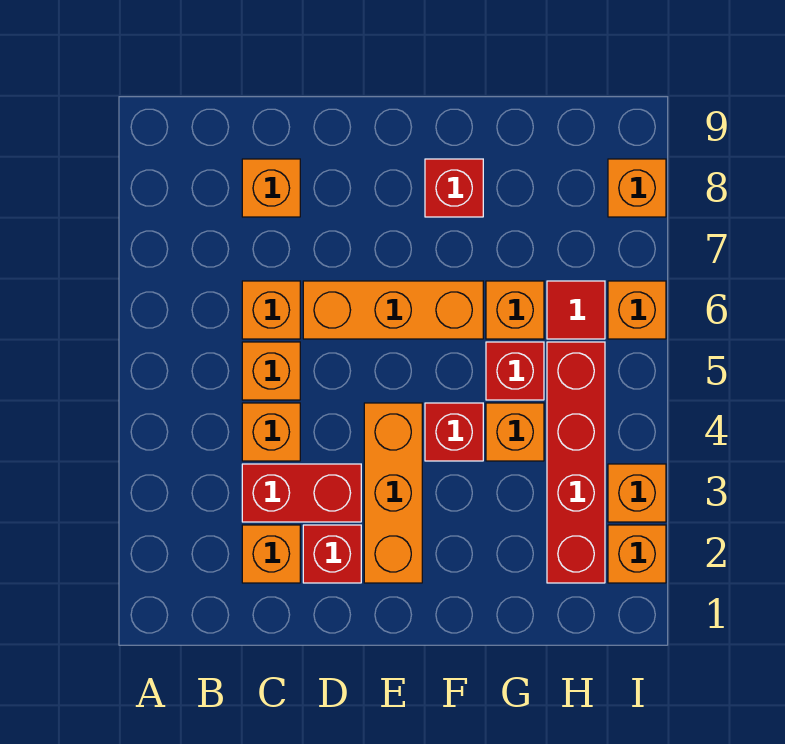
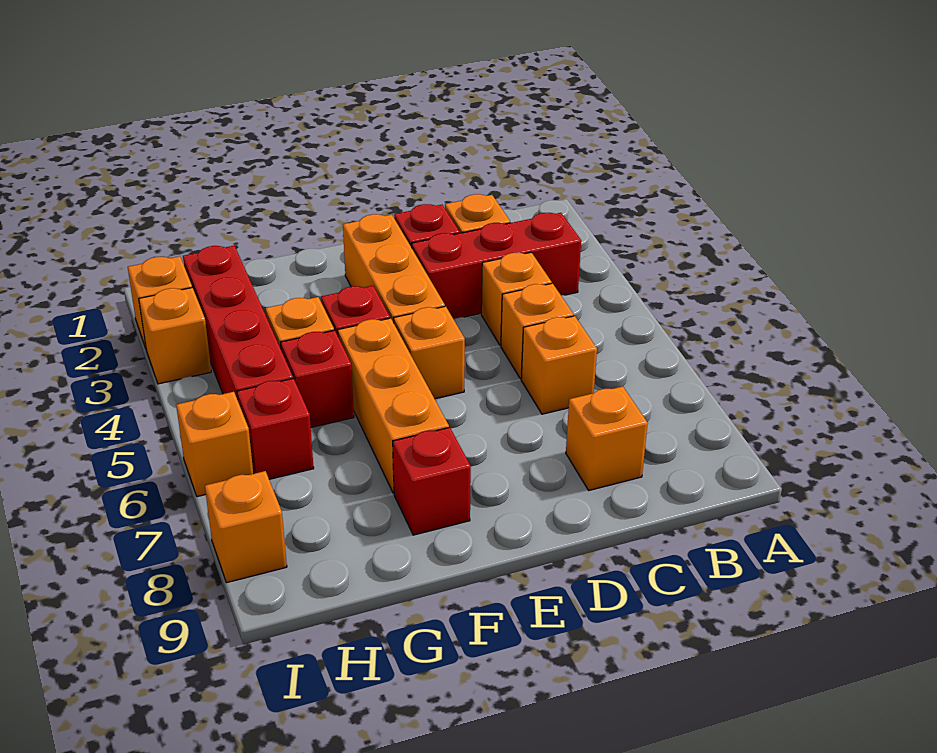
red 1x2 brick [242,464,361,522] -> red 1x3 brick [411,213,581,319]
orange 1x3 brick [303,281,483,339] -> orange 1x3 brick turned to [338,318,449,494]
orange 1x1 brick [486,281,544,339] -> orange 1x1 brick moved to [394,306,465,399]
red 1x1 tile [547,281,605,339] -> red 1x1 brick [237,378,314,479]

